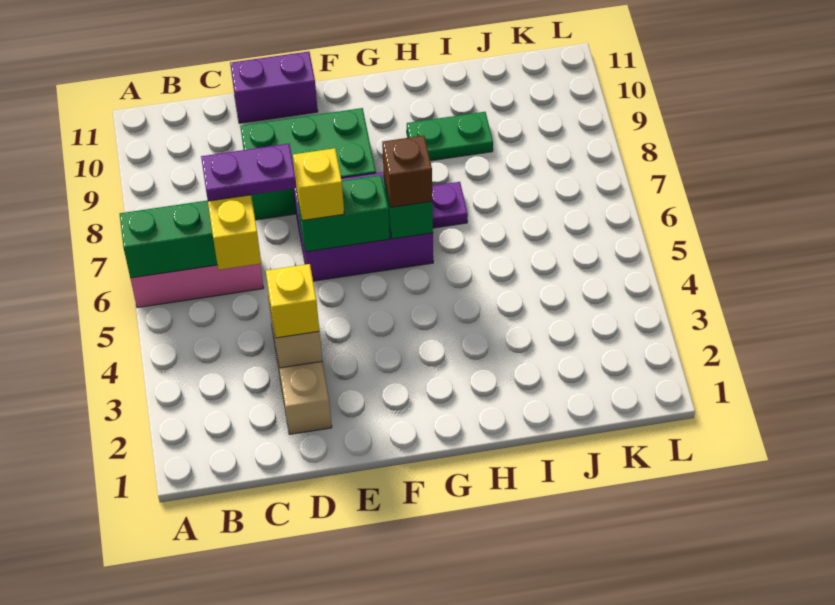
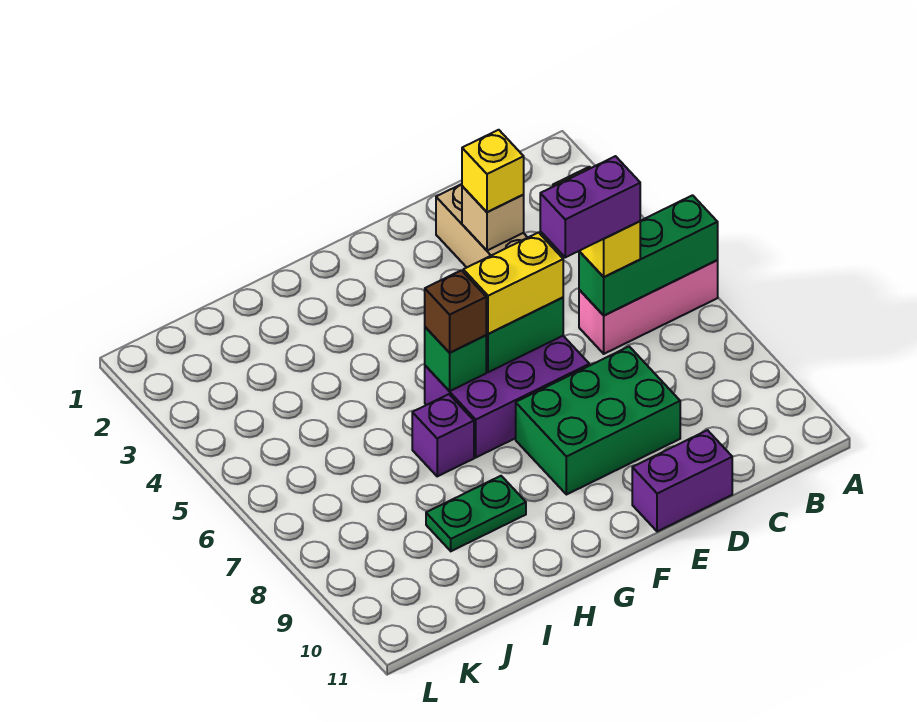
purple 1x2 plate [201,144,297,201] -> purple 1x2 brick [540,156,640,257]
yellow 1x1 brick [293,148,344,221] -> yellow 1x2 brick [463,233,563,334]
purple 1x1 plate [432,182,468,228] -> purple 1x1 brick [412,394,474,476]

